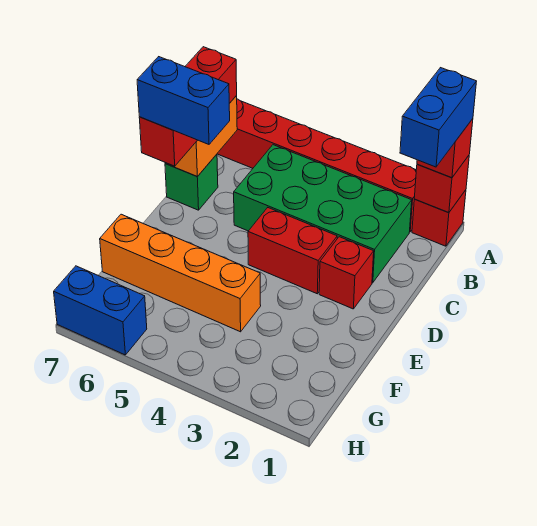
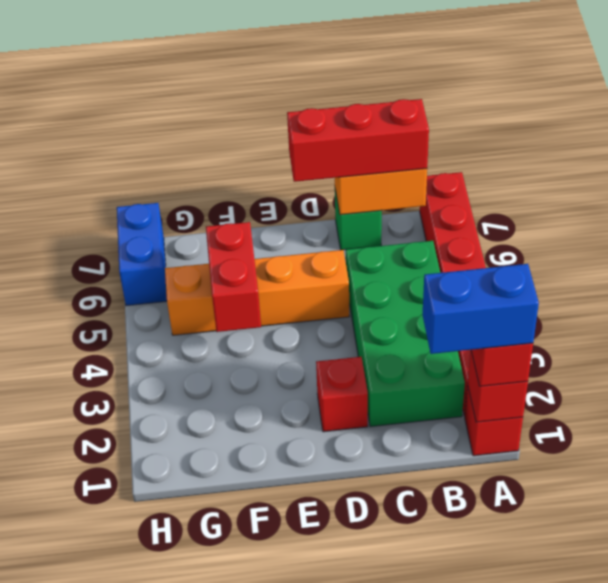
red 1x2 brick [248,208,337,294] -> red 1x2 brick moved to [206,222,261,332]
blue 1x2 brick [137,57,230,144] -> none
orange 1x4 brick [100,214,261,332] -> orange 1x4 brick turned to [165,250,349,335]

